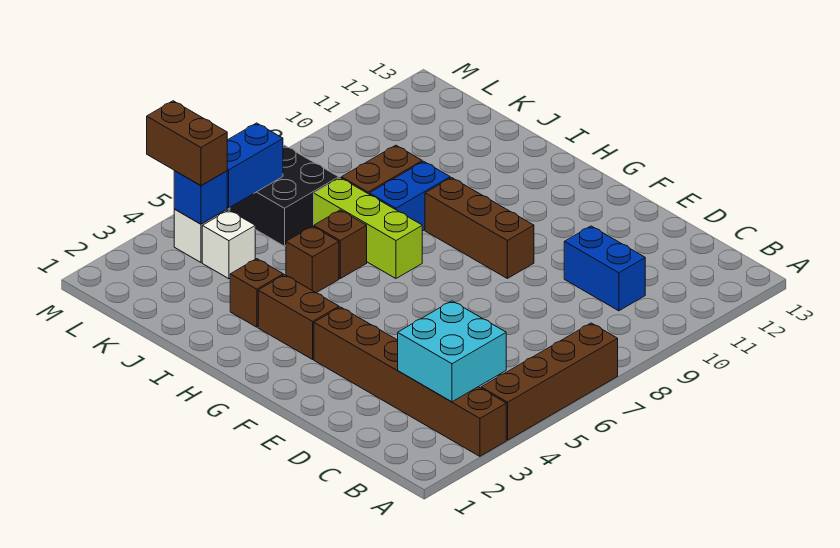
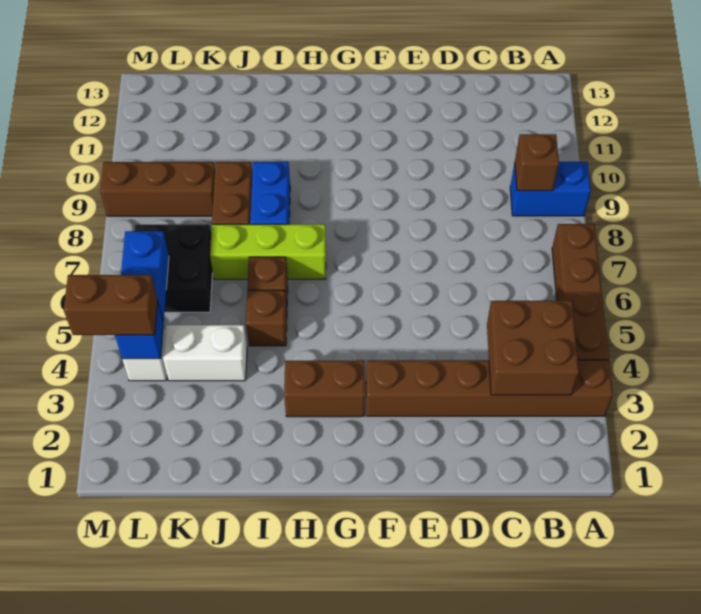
cyan 2x2 brick [398,301,506,402] -> brown 2x2 brick [487,301,579,395]
blue 1x2 brick [564,226,645,311] -> blue 1x2 brick moved to [510,162,591,216]
brown 1x3 brick [425,178,534,278] -> brown 1x3 brick moved to [100,162,215,216]
brown 1x1 brick [230,259,283,327] -> brown 1x1 brick moved to [515,134,559,191]
white 1x1 brick [202,210,255,279] -> white 1x2 brick [163,325,247,381]

